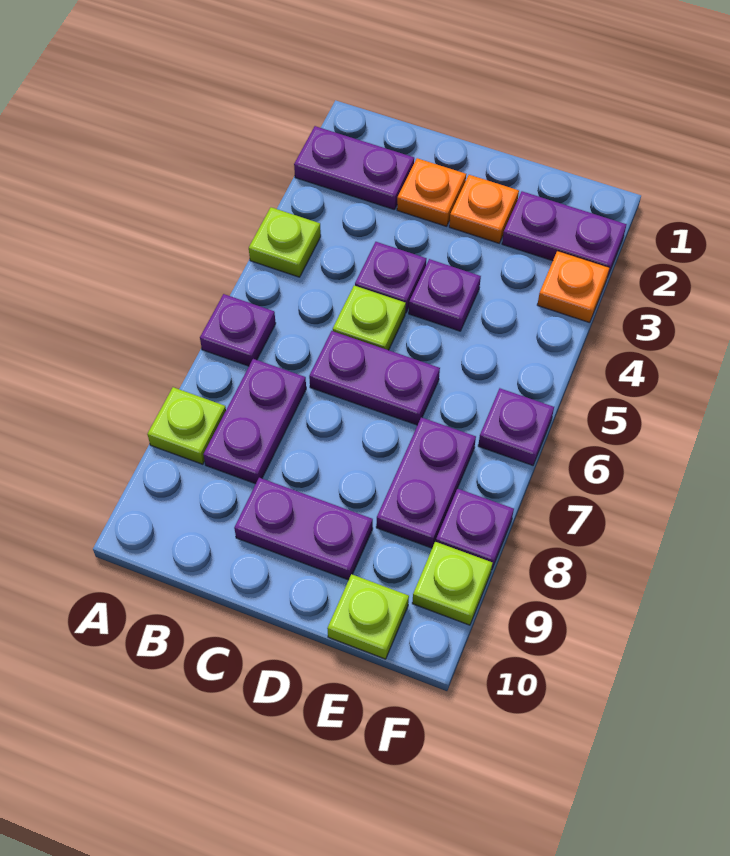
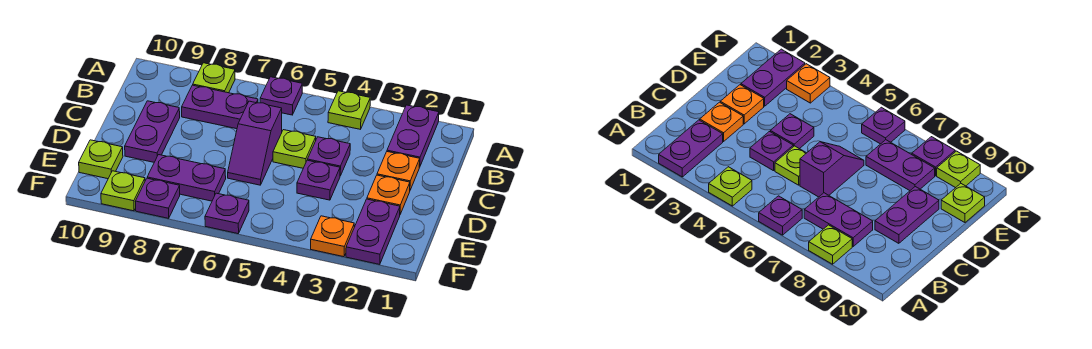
purple 1x2 plate [309,331,440,425] -> purple 1x2 slope [228,101,282,185]

